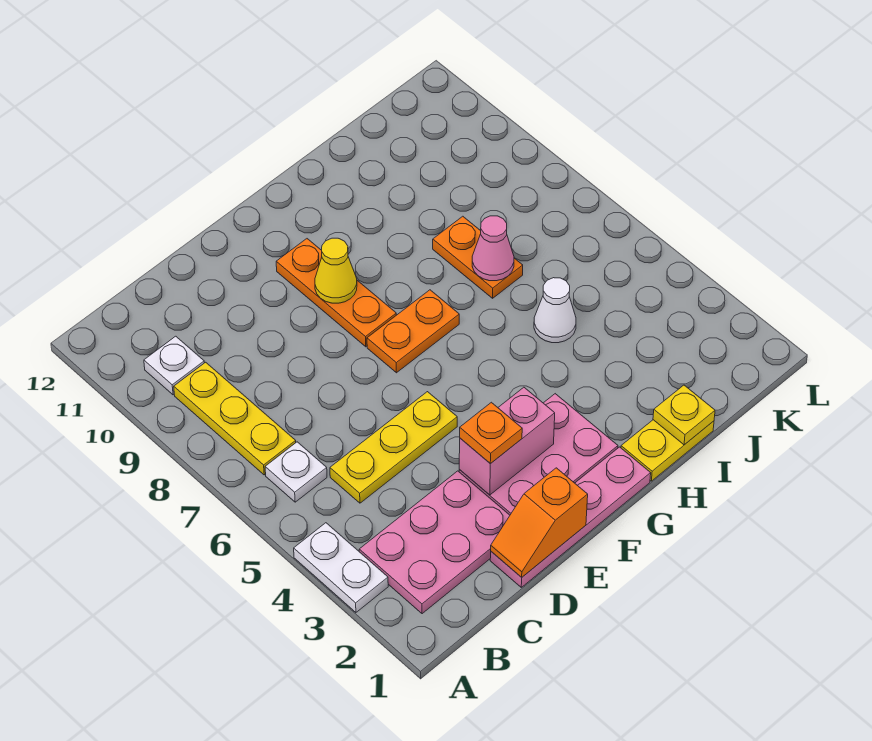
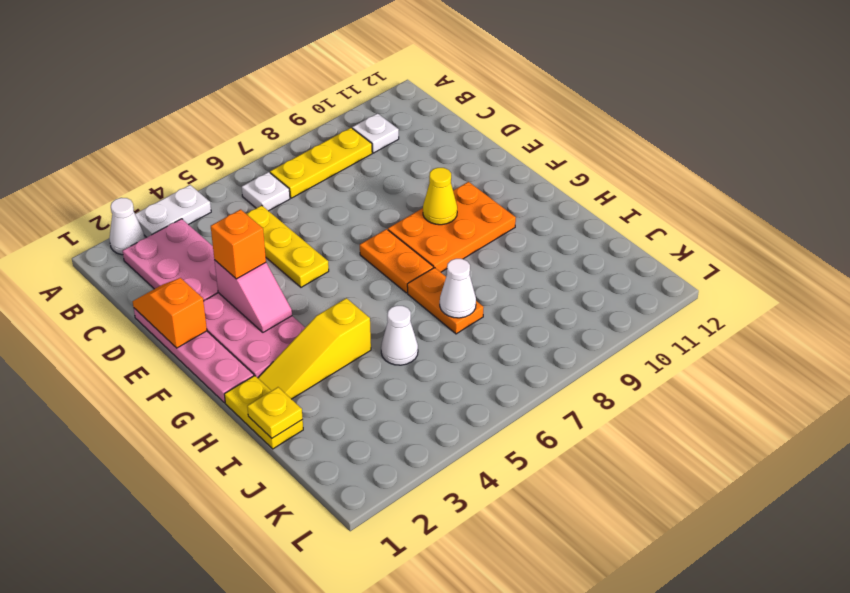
none -> white 1x1 cone [109,198,145,255]
pink 1x2 brick [459,387,555,495] -> pink 1x2 slope [214,260,292,332]
orange 1x1 plate [460,402,522,464] -> orange 1x1 brick [211,210,266,279]
orange 1x3 plate [276,239,396,347] -> orange 2x3 plate [388,182,516,272]
none -> yellow 1x3 slope [258,298,371,399]
orange 1x2 plate [433,216,523,298] -> orange 1x2 plate turned to [407,268,484,334]
pink 1x1 cone [472,216,514,281] -> white 1x1 cone [440,259,476,318]

